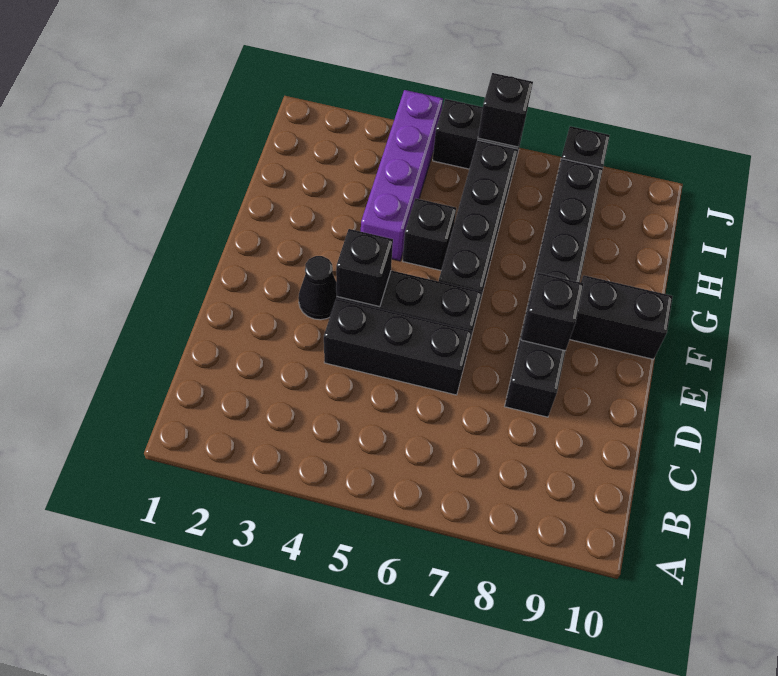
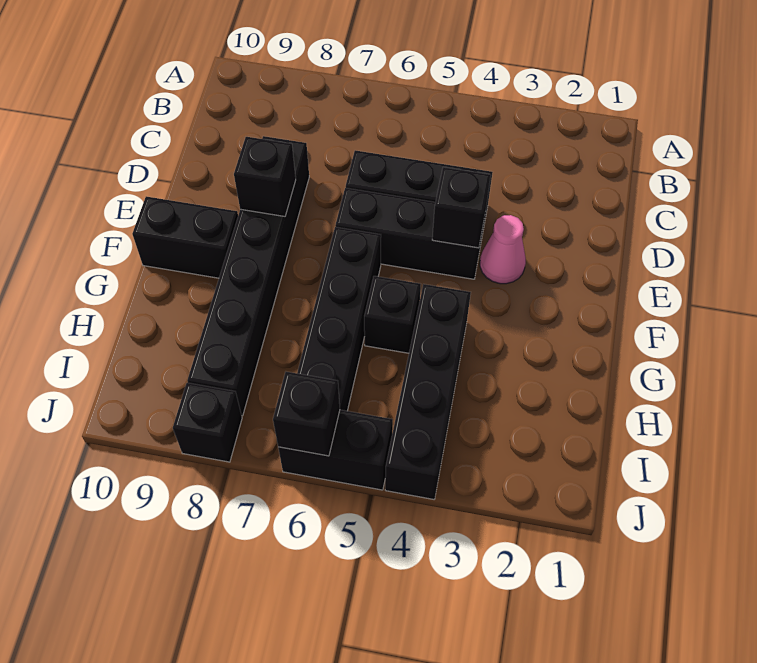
black 1x1 cone [298,256,337,320] -> pink 1x1 cone [480,215,526,284]
purple 1x4 brick [361,90,443,261] -> black 1x4 brick [385,284,471,499]

